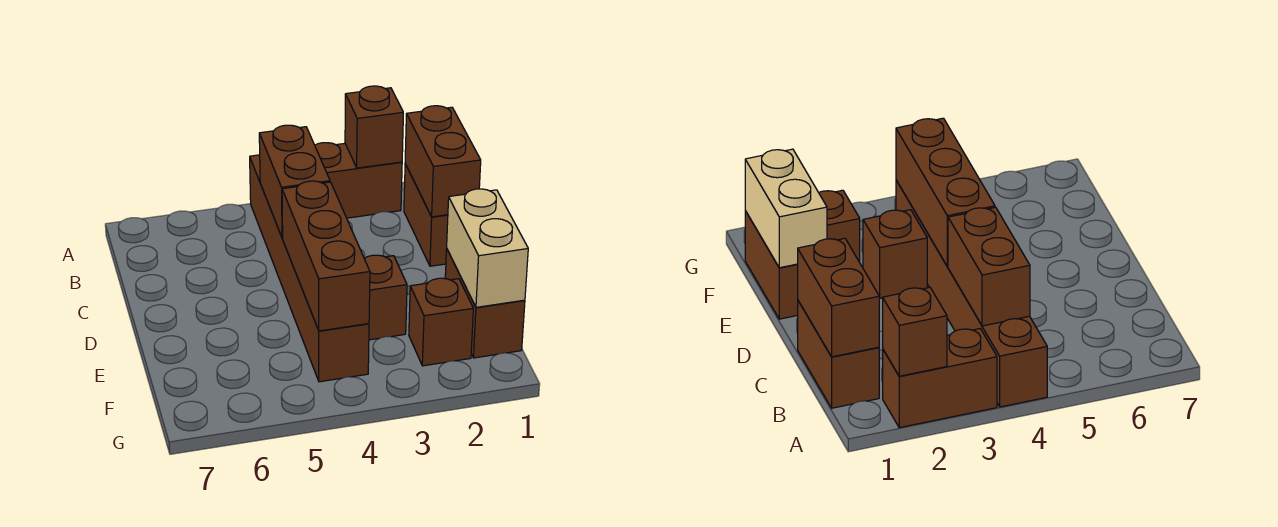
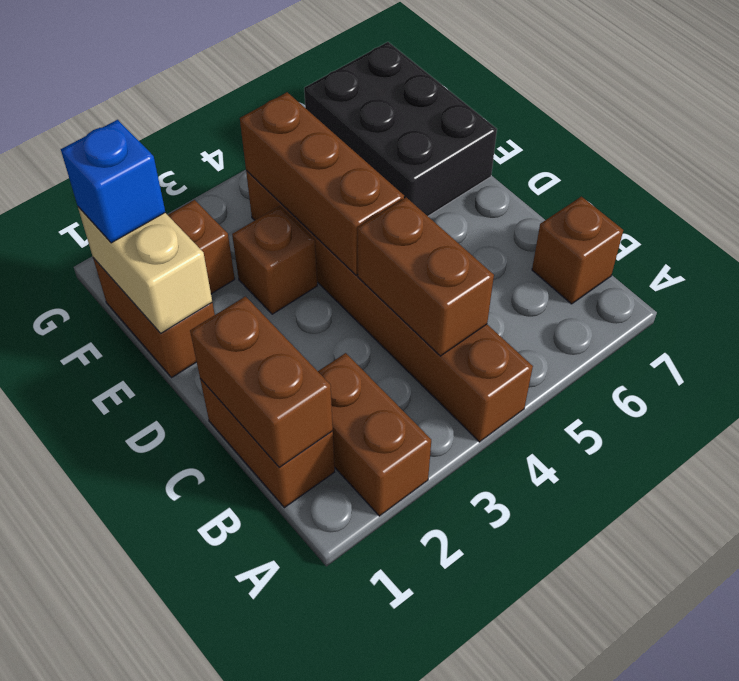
brown 1x2 brick [315,143,402,218] -> brown 1x2 brick turned to [318,353,431,516]
brown 1x1 brick [345,86,403,168] -> brown 1x1 brick moved to [532,197,623,304]
none -> black 2x3 brick [304,42,497,216]
none -> blue 1x1 brick [61,120,165,243]

